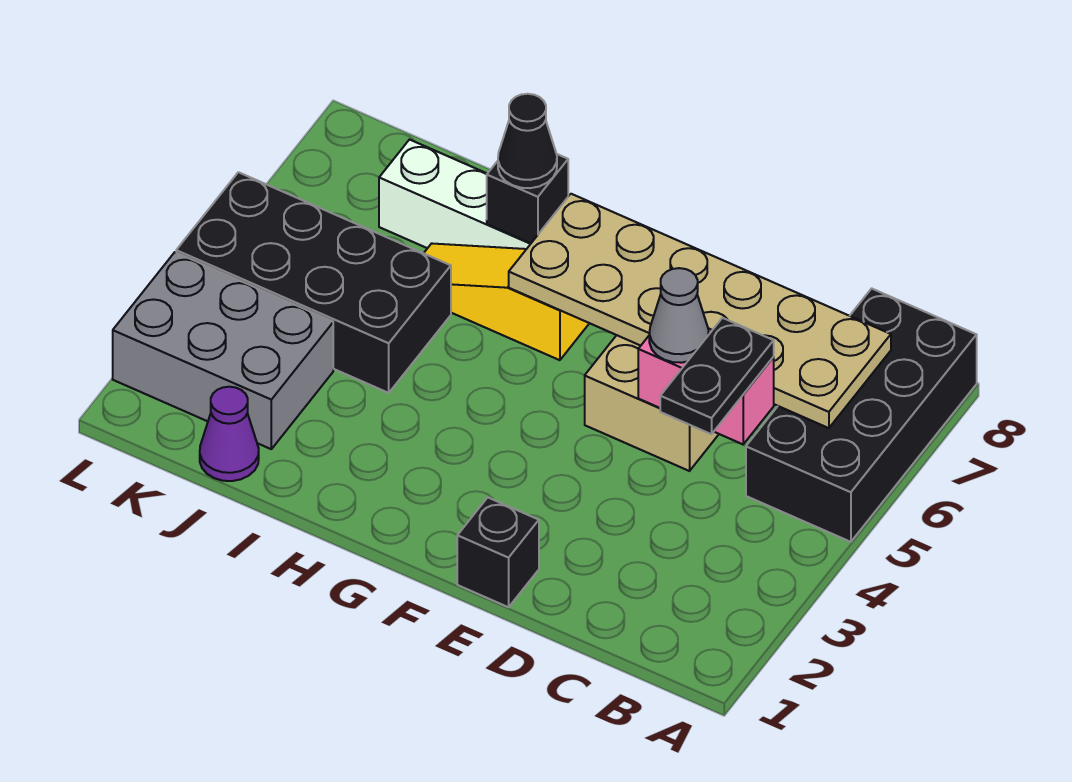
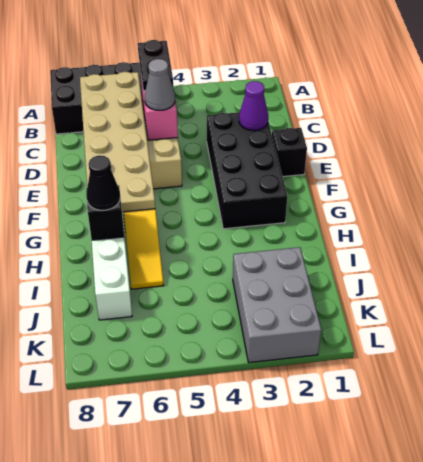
black 1x2 plate [660,318,774,434] -> black 1x2 plate turned to [138,40,173,91]
black 2x4 brick [176,172,451,393] -> black 2x4 brick moved to [207,112,287,229]
purple 1x1 cone [200,387,259,481] -> purple 1x1 cone moved to [239,81,268,131]

